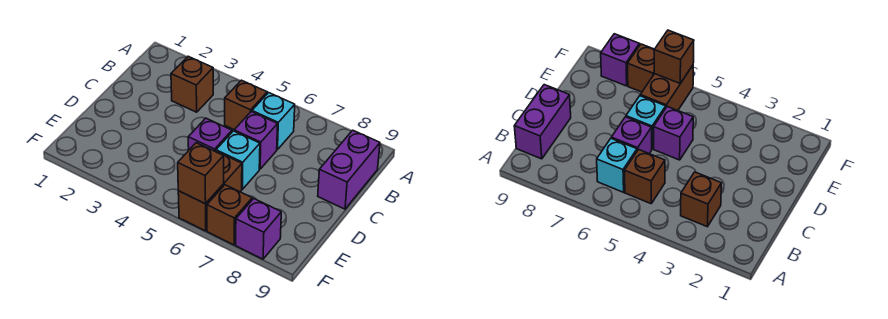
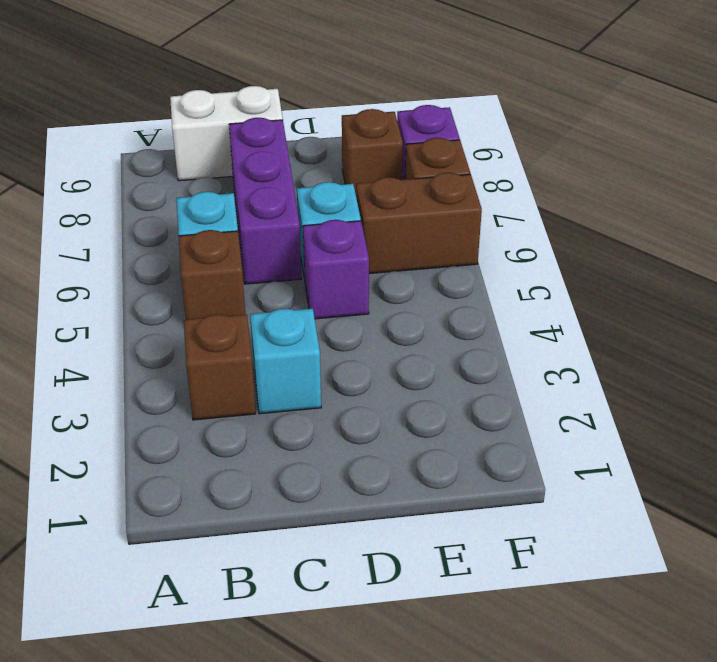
purple 1x2 brick [318,130,380,209] -> white 1x2 brick [170,86,283,181]
none -> cyan 1x1 brick [250,309,321,414]
purple 1x1 brick [234,112,278,169] -> purple 1x3 brick [229,118,302,284]
brown 1x1 brick [178,143,224,204] -> brown 1x1 brick moved to [342,109,403,194]

